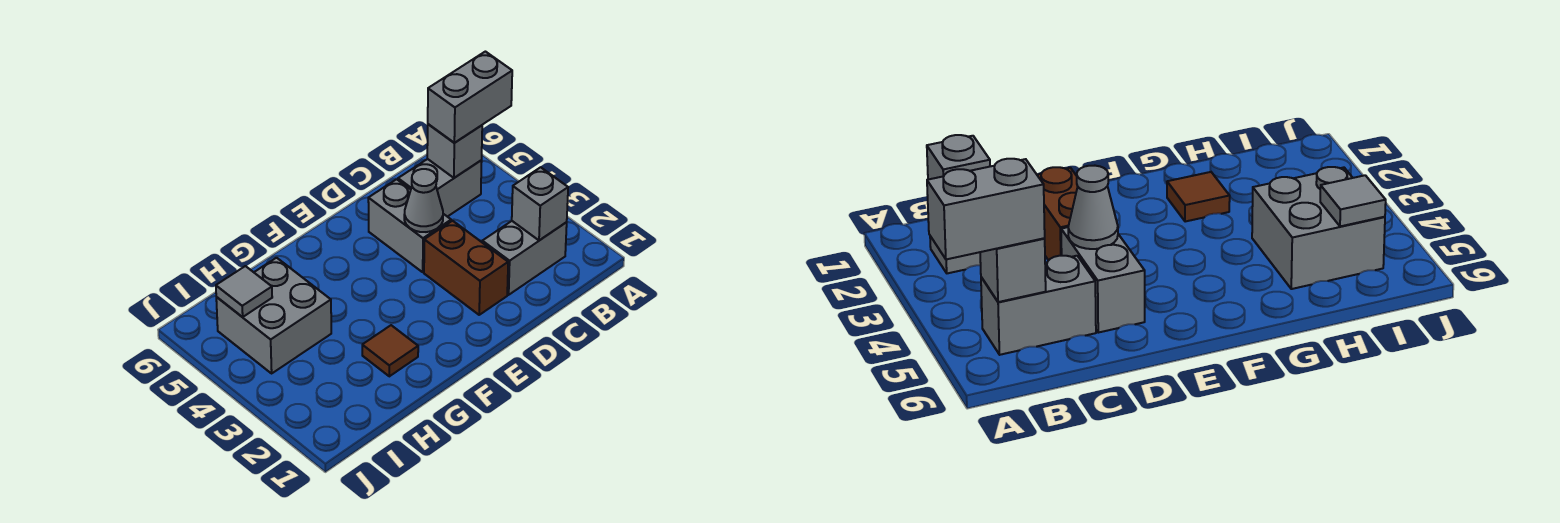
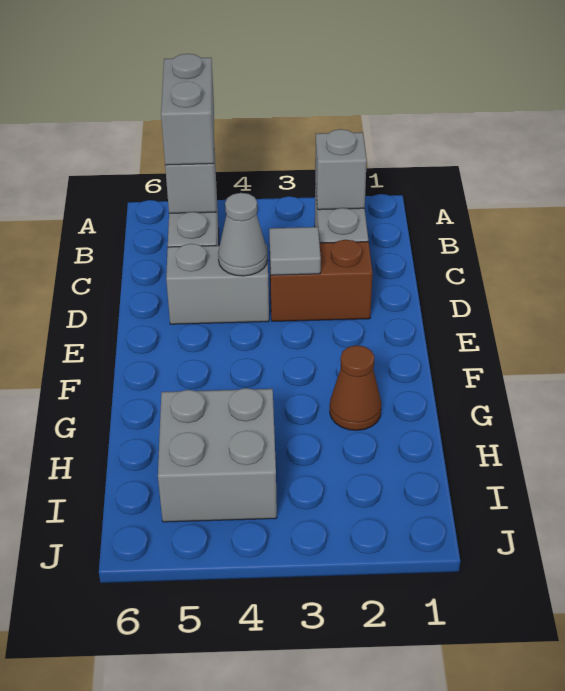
brown 1x1 tile [362,325,418,376] -> brown 1x1 cone [330,345,382,430]
grey 1x1 tile [216,266,272,317] -> grey 1x1 tile moved to [269,227,321,275]

